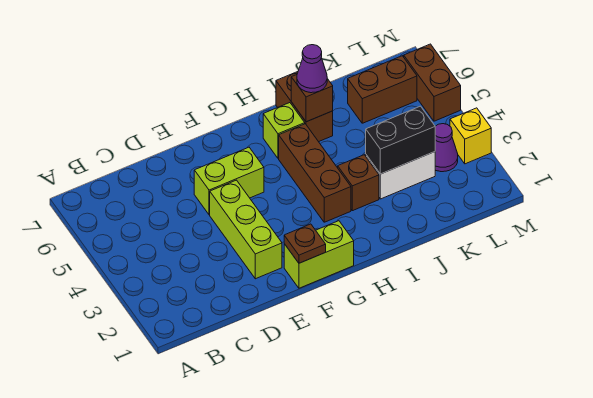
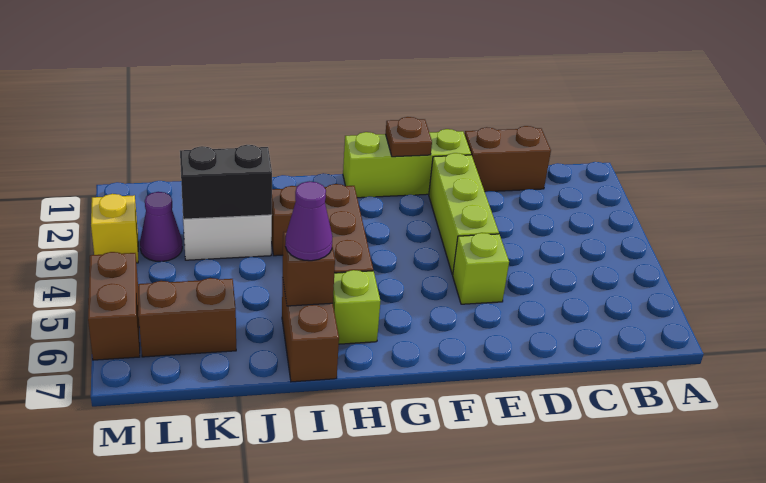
none -> brown 1x2 brick [465,126,551,192]
lime 1x2 brick [194,147,264,215] -> lime 1x1 brick [453,233,509,304]
lime 1x2 brick [284,221,354,288] -> lime 1x3 brick [343,129,471,198]

